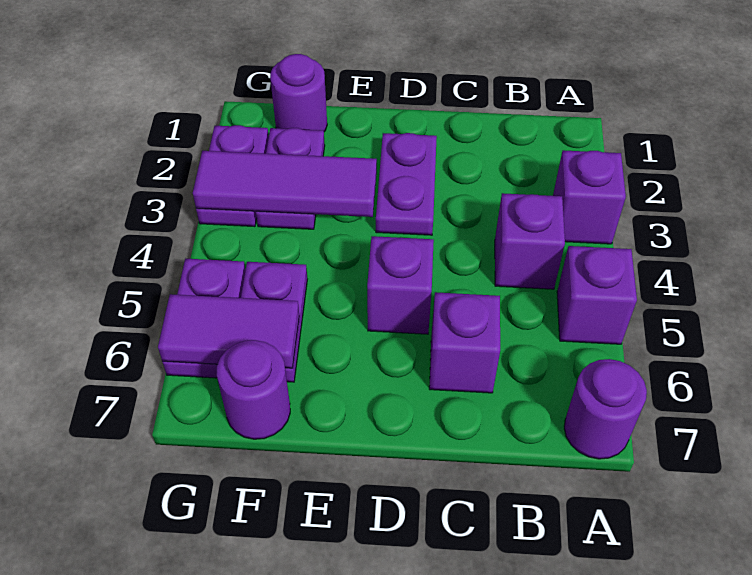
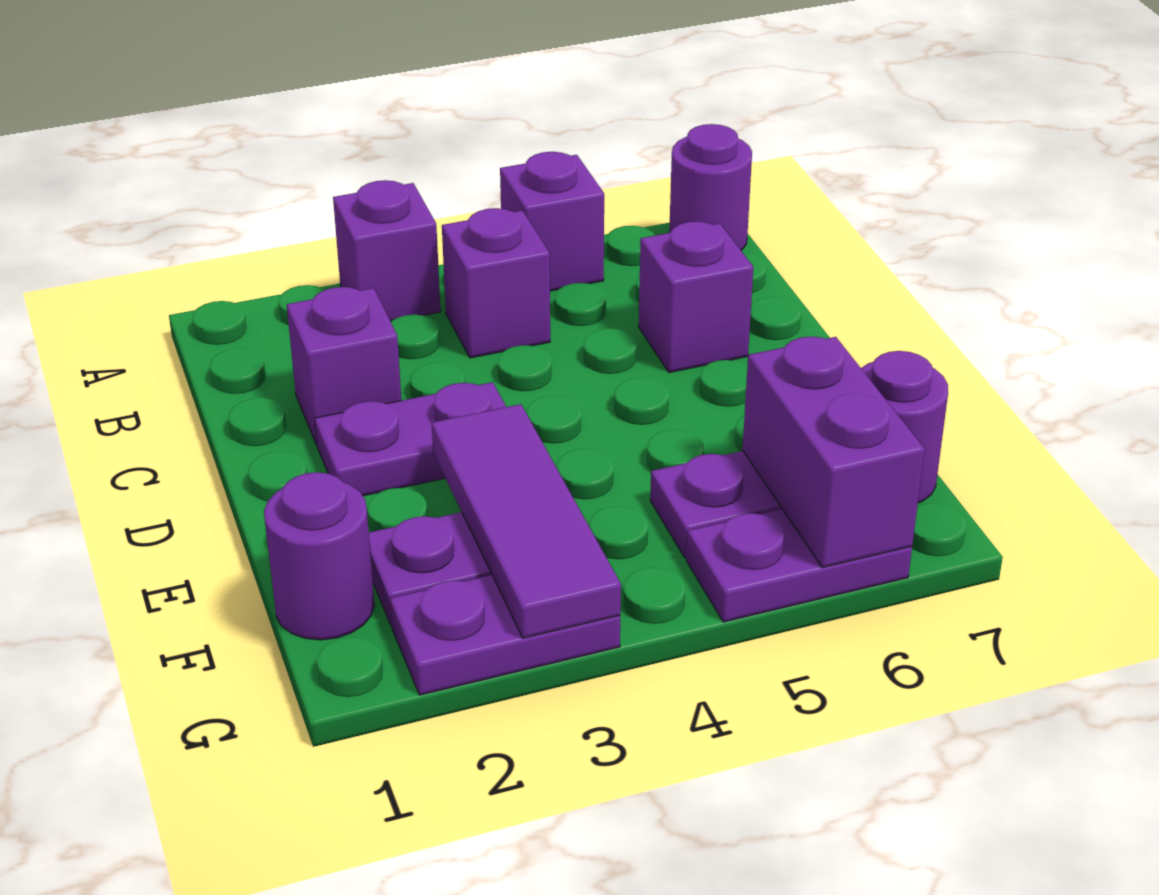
purple 1x1 brick [367,236,434,334] -> purple 1x1 brick moved to [287,287,401,445]
purple 1x2 tile [158,294,299,368] -> purple 1x2 brick [742,337,925,568]

